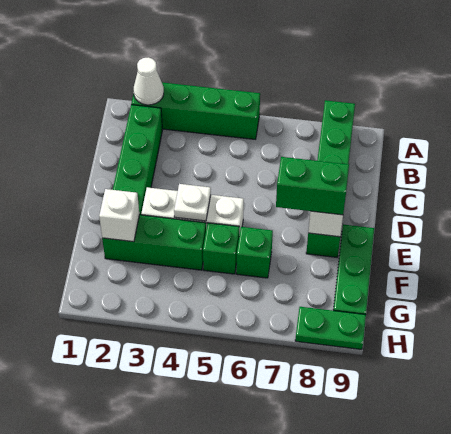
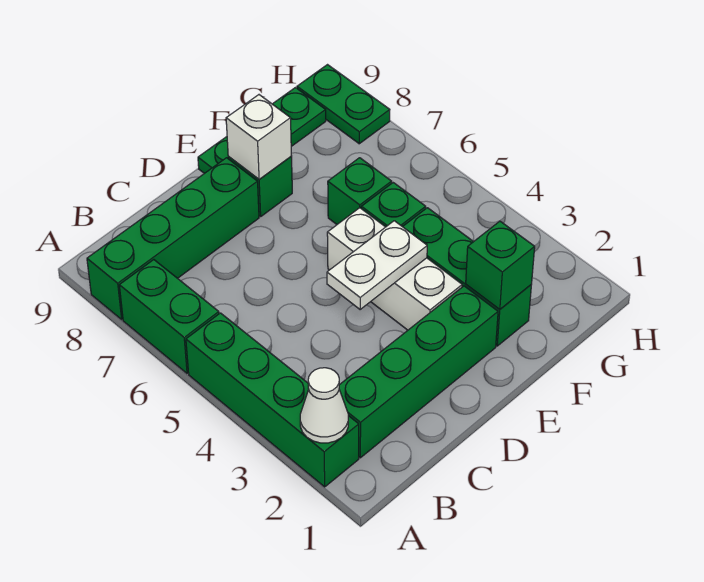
white 1x1 plate [174,184,211,221] -> white 1x2 plate [327,221,427,310]
green 1x2 brick [276,157,349,215] -> green 1x2 brick moved to [119,260,219,373]
white 1x1 brick [99,189,140,242] -> green 1x1 brick [466,221,535,309]

